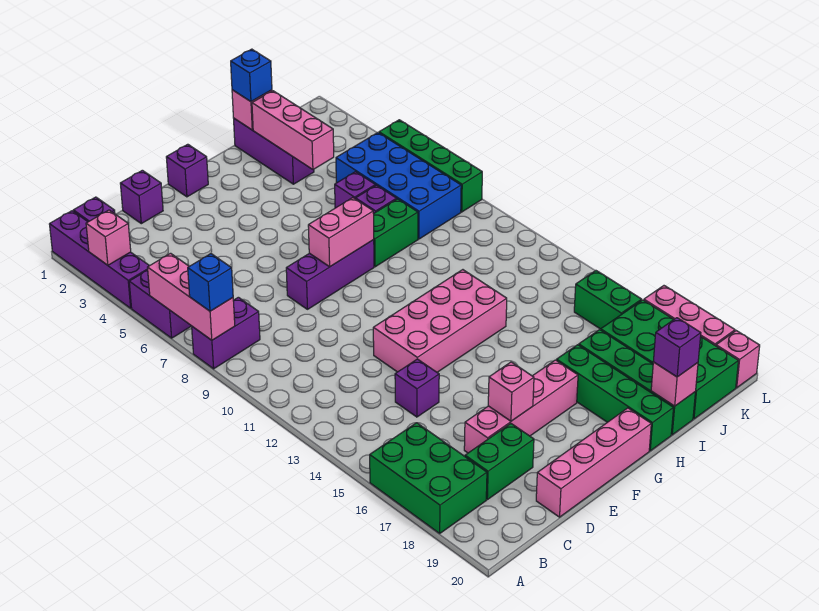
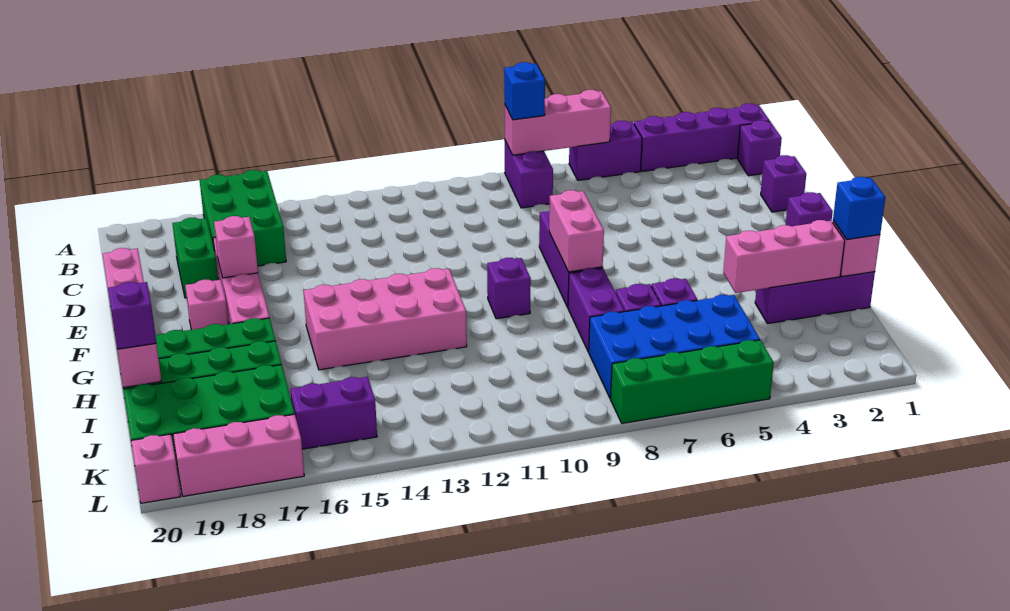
pink 1x1 brick [86,210,131,265] -> pink 1x1 brick moved to [185,280,228,330]
green 2x3 brick [370,423,487,533] -> green 2x3 brick turned to [200,170,286,266]
purple 1x1 brick [395,359,439,417] -> purple 1x1 brick moved to [487,258,531,319]
pink 2x4 brick [373,270,507,372] -> pink 2x4 brick turned to [303,268,467,370]
green 1x2 brick [374,199,418,267] -> purple 1x2 brick [568,268,624,352]
green 1x2 brick [574,271,642,329] -> purple 1x2 brick [290,377,377,449]

